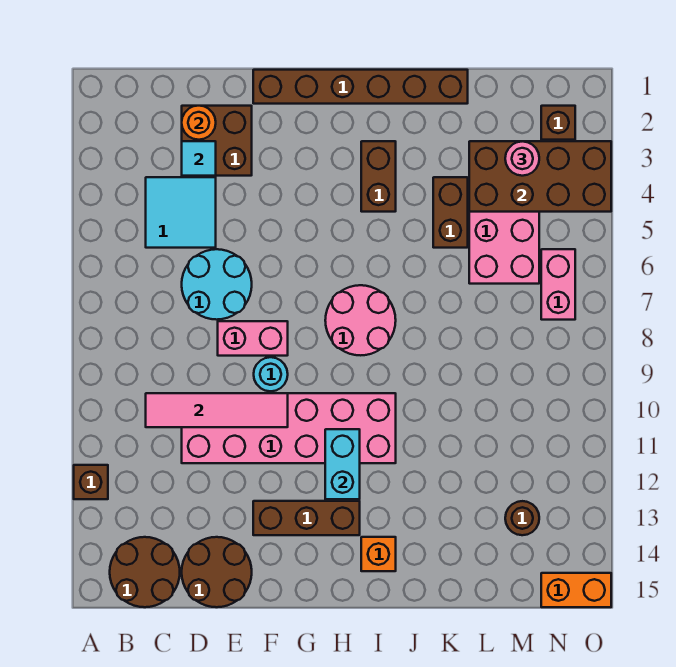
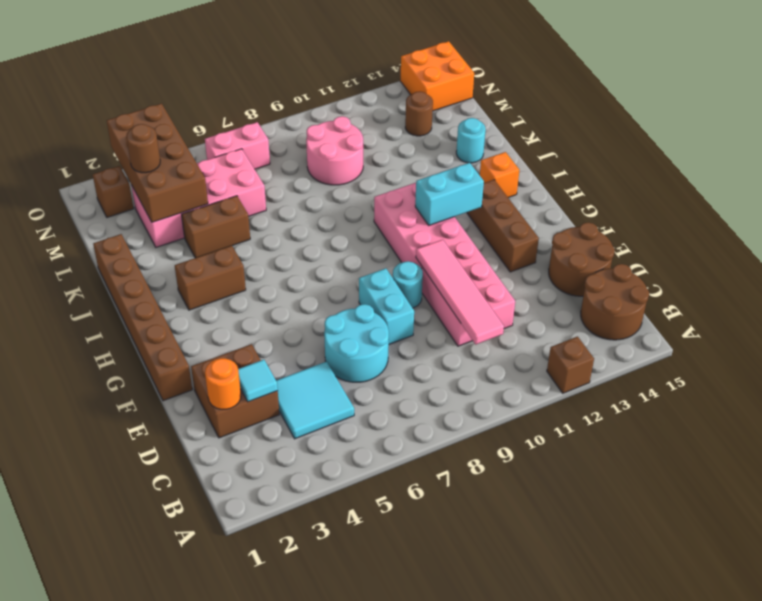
pink 1x2 brick [218,321,288,356] -> cyan 1x2 brick [359,268,414,344]
pink 2x2 round brick [325,285,396,355] -> pink 2x2 round brick moved to [306,116,363,185]
none -> cyan 1x1 round brick [456,118,486,163]
pink 1x1 round brick [505,141,539,176] -> brown 1x1 round brick [126,124,160,173]
orange 1x2 brick [541,573,611,607] -> orange 2x2 brick [400,41,474,111]

